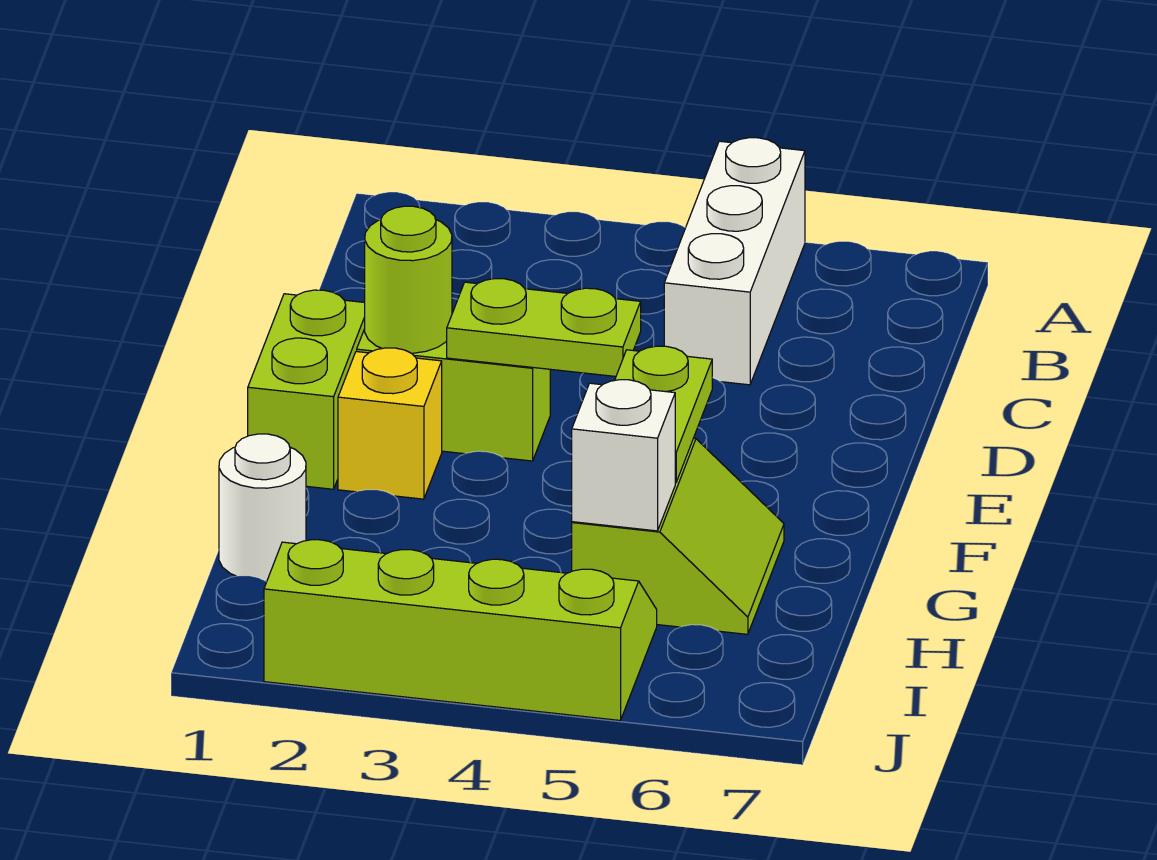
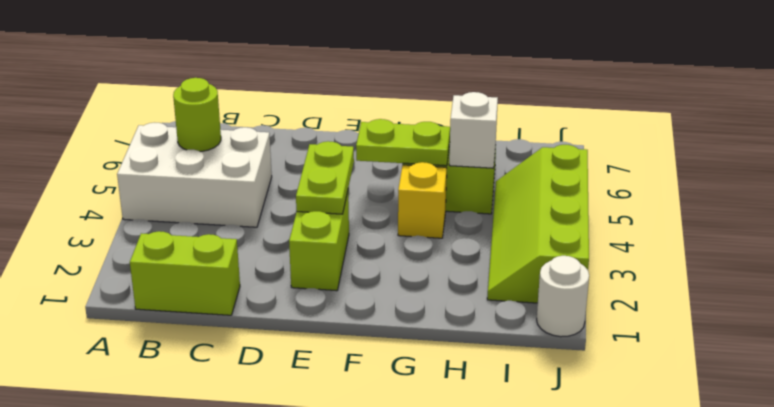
white 1x3 brick [664,138,805,385] -> white 2x3 brick [117,123,272,227]
lime 1x2 brick [248,290,365,489] -> lime 1x2 brick moved to [130,231,240,315]
lime 1x1 round brick [365,206,452,353] -> lime 1x1 round brick moved to [173,78,221,152]
yellow 1x1 brick [338,348,442,499] -> yellow 1x1 brick moved to [398,162,447,238]
white 1x1 round brick [219,434,306,581] -> white 1x1 round brick moved to [537,256,589,337]

